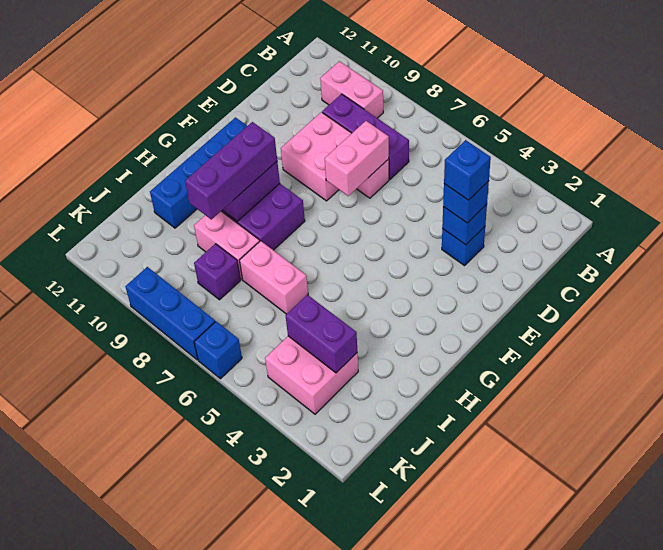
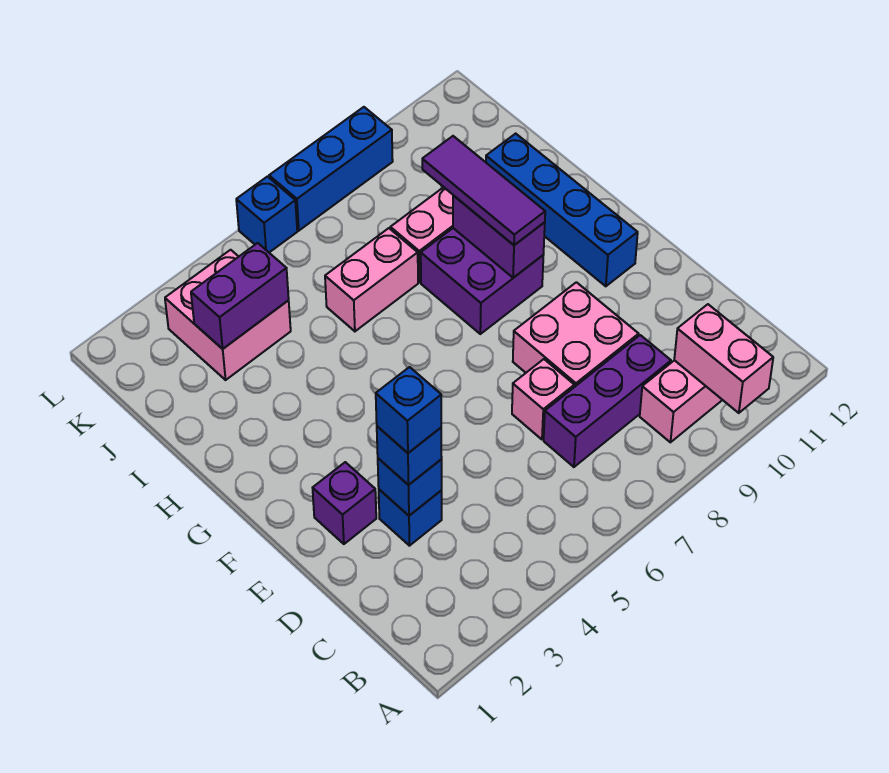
pink 1x2 brick [325,121,389,196] -> pink 1x2 brick moved to [674,304,773,413]
purple 1x3 brick [185,122,277,219] -> purple 1x3 tile [422,136,545,245]
purple 1x1 brick [194,244,241,300] -> purple 1x1 brick moved to [313,462,376,544]

